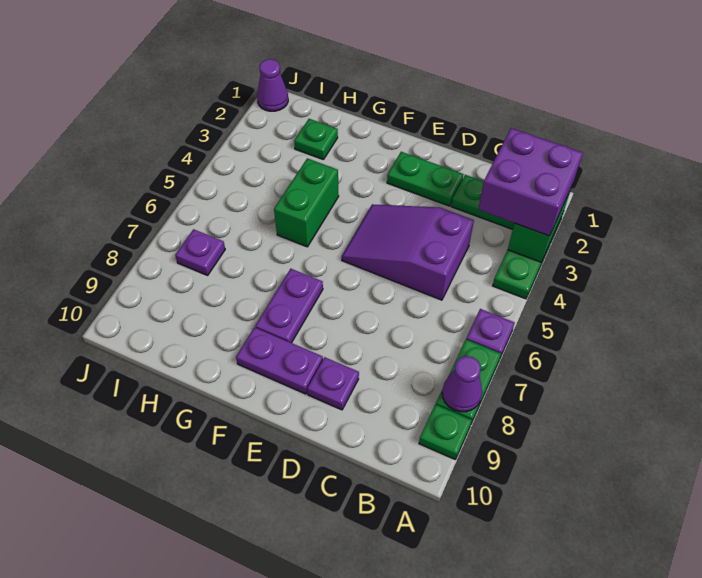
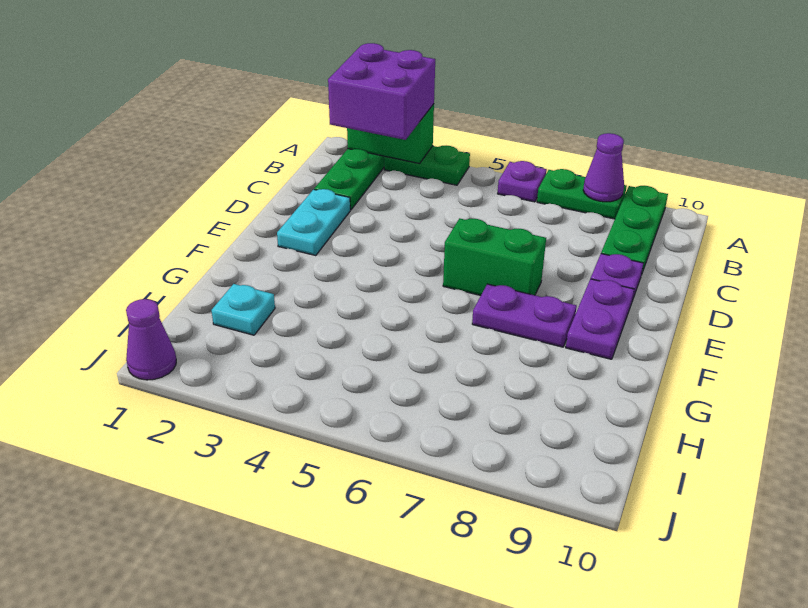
green 1x1 plate [419,404,472,459] -> green 1x3 plate [601,186,668,275]
purple 2x3 slope [342,204,474,300] -> none
green 1x2 plate [387,152,463,206] -> cyan 1x2 plate [277,189,350,256]
green 1x2 brick [274,158,339,247] -> green 1x2 brick moved to [443,218,546,295]
green 1x1 plate [294,119,338,160] -> cyan 1x1 plate [211,284,275,335]
purple 1x1 plate [175,229,225,275] -> none

